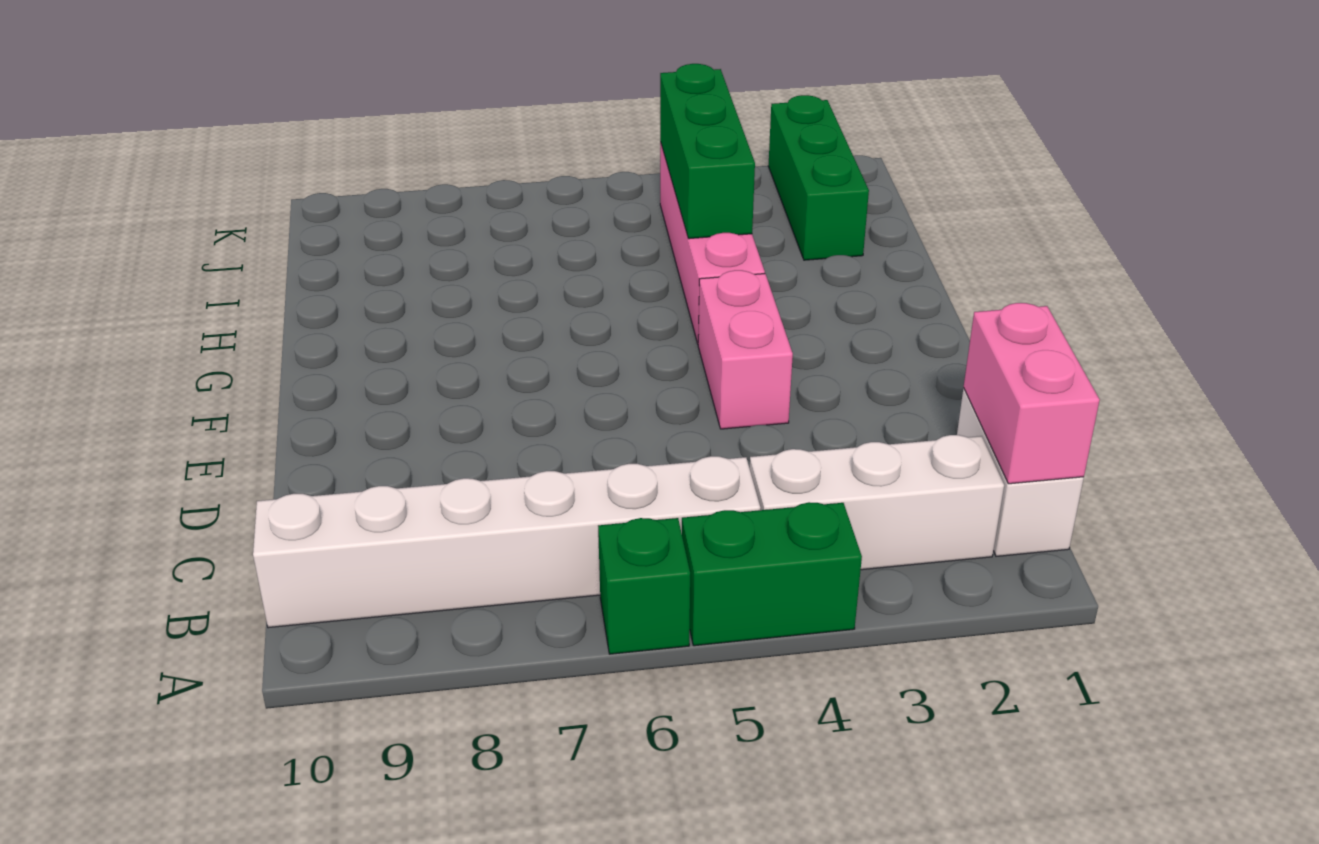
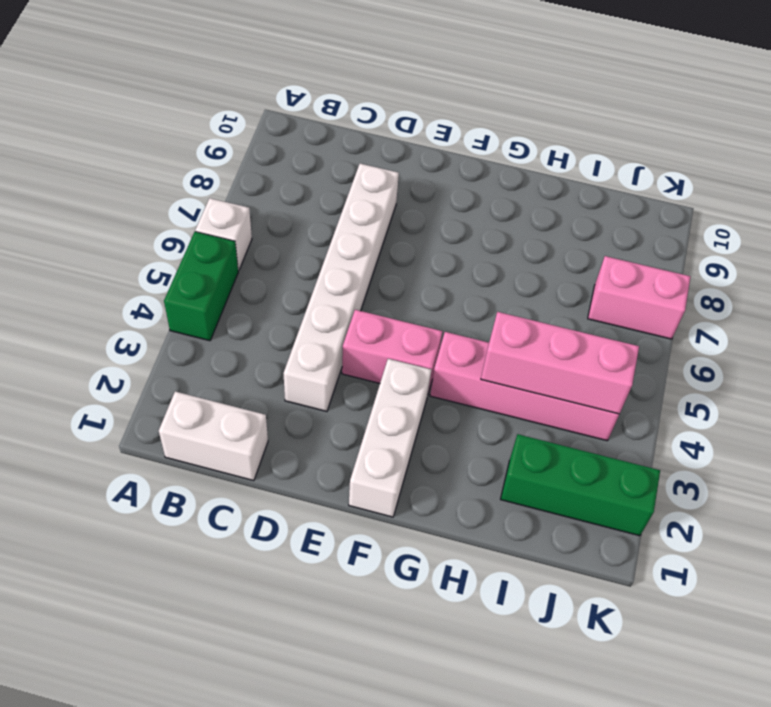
green 1x1 brick [598,518,690,654] -> white 1x1 brick [195,198,252,271]
pink 1x2 brick [964,303,1100,484] -> pink 1x2 brick moved to [588,256,690,339]
white 1x3 brick [750,435,1004,570] -> white 1x3 brick moved to [349,359,431,517]
white 1x6 brick [253,456,760,628] -> white 1x6 brick moved to [284,164,399,411]
green 1x3 brick [660,64,755,239] -> pink 1x3 brick [481,312,639,414]

